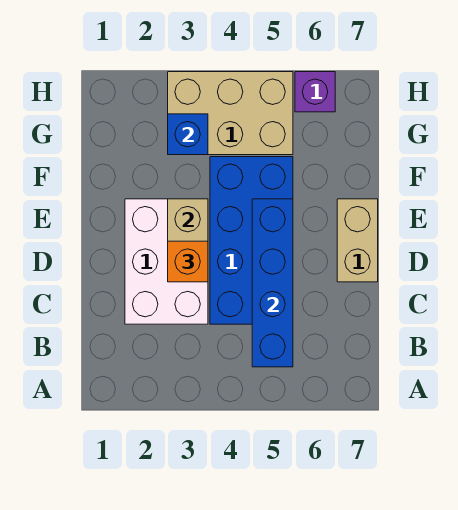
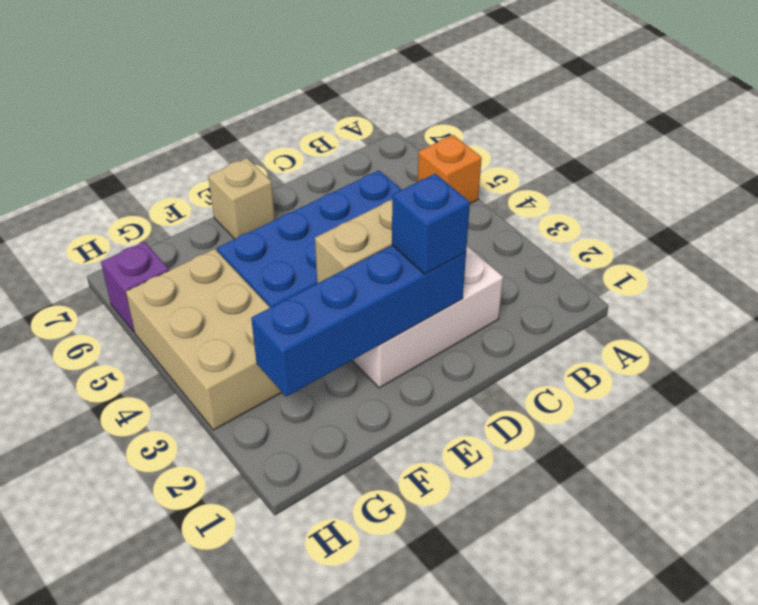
blue 1x4 brick [252,199,293,367] -> blue 1x4 brick moved to [251,245,466,397]
orange 1x1 brick [168,241,208,282] -> orange 1x1 brick moved to [418,135,482,204]
tan 1x2 brick [337,199,378,282] -> tan 1x1 brick [208,158,275,239]
blue 1x1 brick [168,114,208,155] -> blue 1x1 brick moved to [392,174,470,274]

